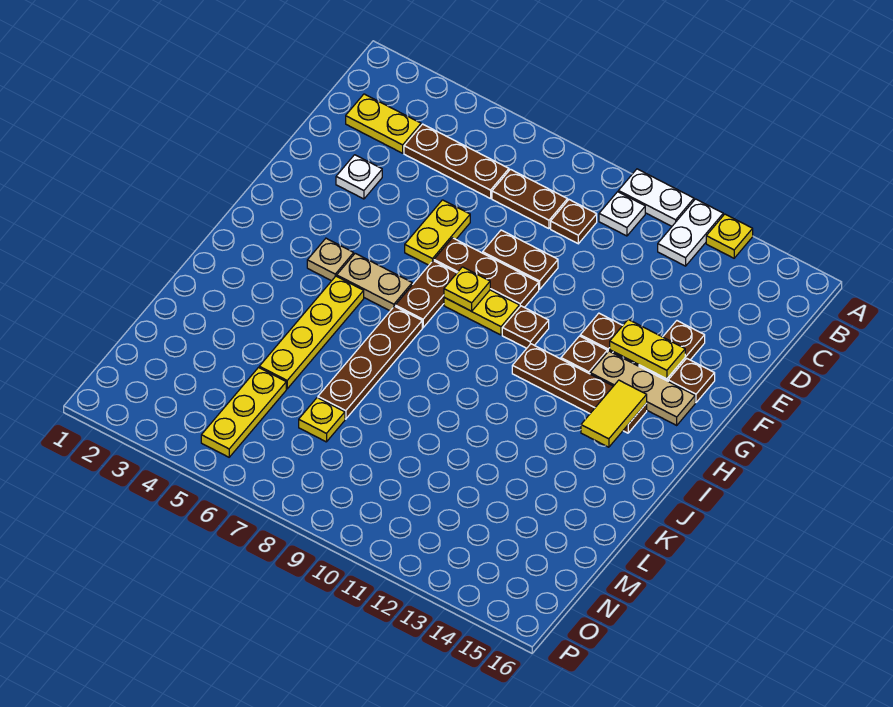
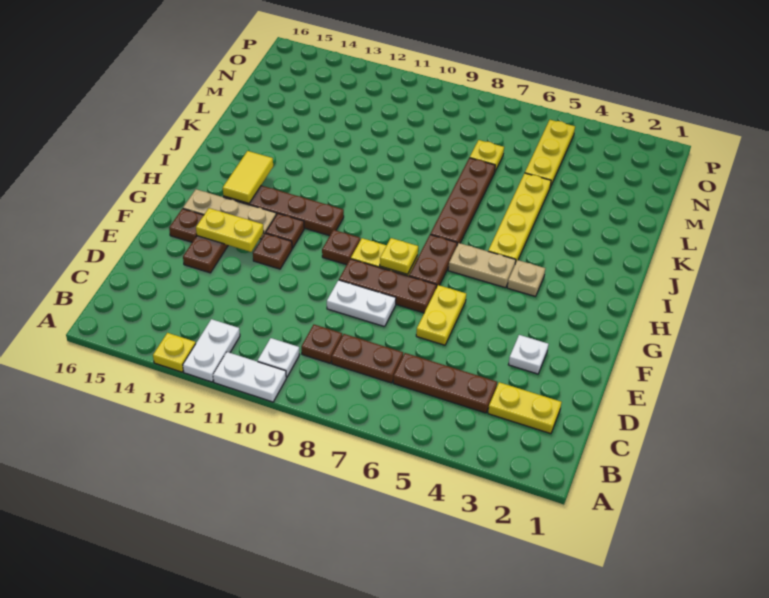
brown 1x2 plate [483,230,558,289] -> white 1x2 plate [327,280,396,327]

